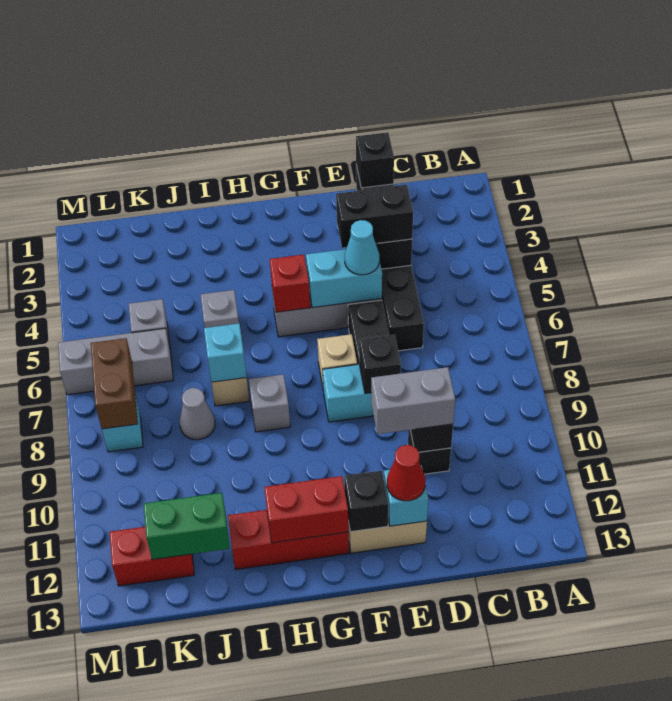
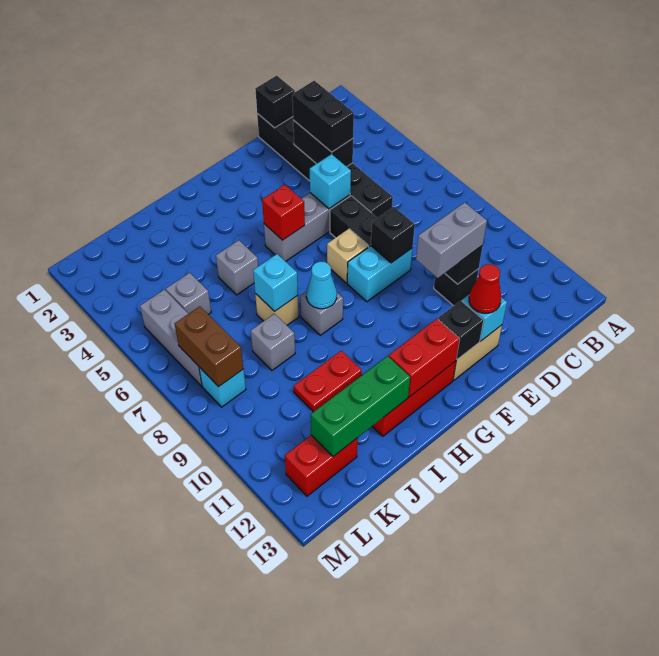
black 1x2 brick [336,185,413,248] -> black 1x2 brick turned to [292,81,354,152]
cyan 1x2 brick [306,249,382,308] -> cyan 1x1 brick [310,154,351,209]
cyan 1x1 cone [345,220,379,275] -> cyan 1x1 cone moved to [306,262,337,309]
none -> red 1x2 plate [294,351,362,412]
grey 1x1 cone [180,388,215,440] -> grey 1x1 brick [251,314,295,370]
green 1x2 brick [144,493,230,560] -> green 1x3 brick [311,356,410,456]
grey 1x3 brick [58,328,173,395] -> grey 1x3 brick turned to [140,289,202,386]

